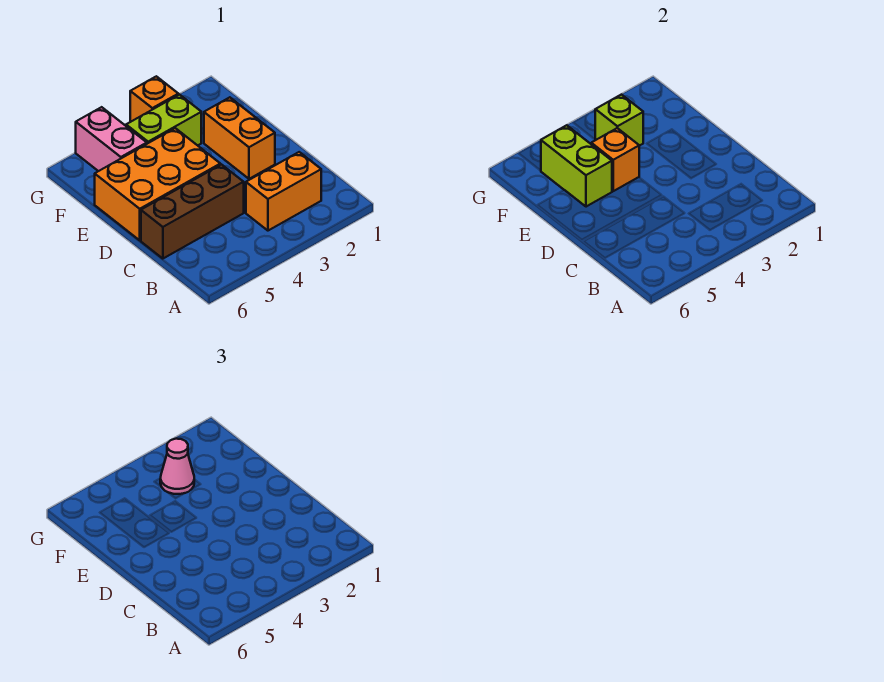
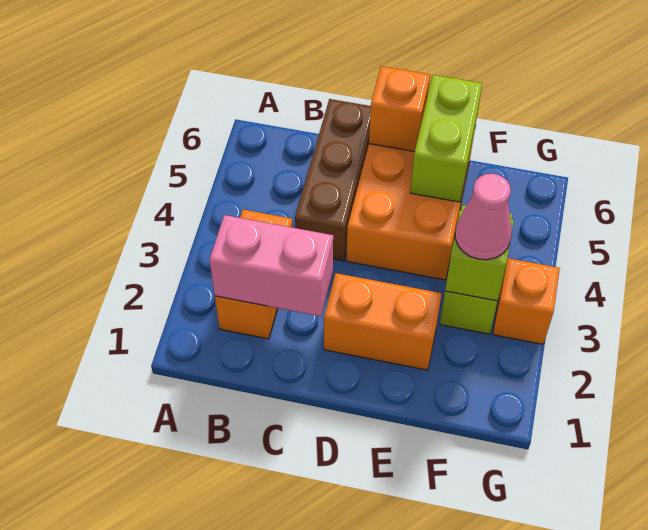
orange 1x1 brick [591,128,639,191] -> orange 1x1 brick moved to [369,66,430,152]
lime 1x2 brick [541,125,612,207] -> lime 1x2 brick turned to [410,75,482,202]
pink 1x2 brick [76,107,147,171] -> pink 1x2 brick moved to [209,215,333,316]

